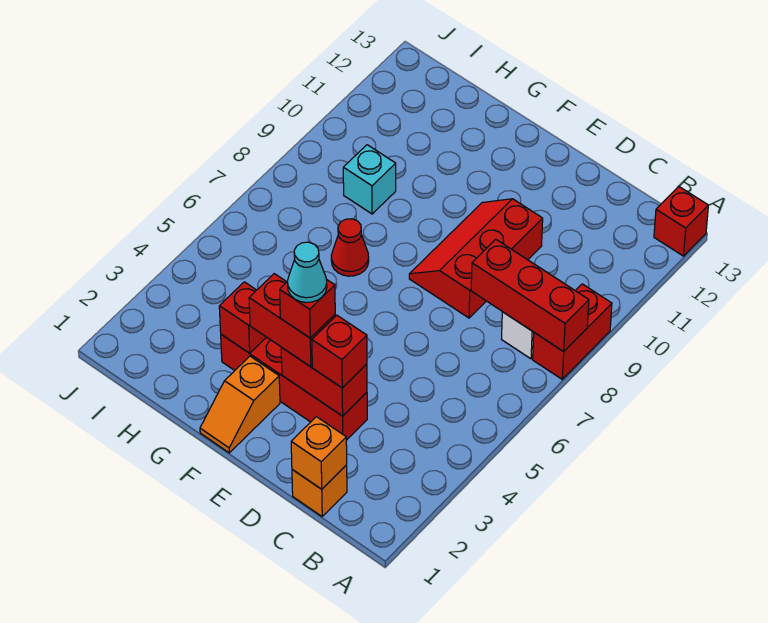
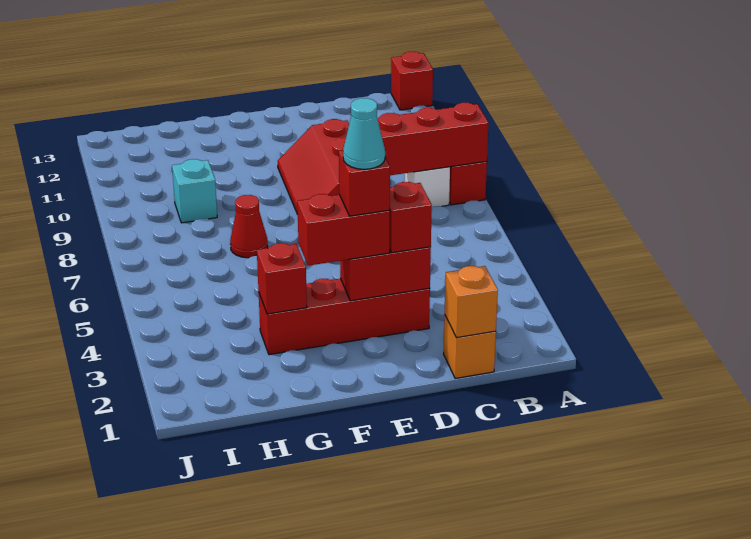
orange 1x2 slope [200,356,280,453] -> none

